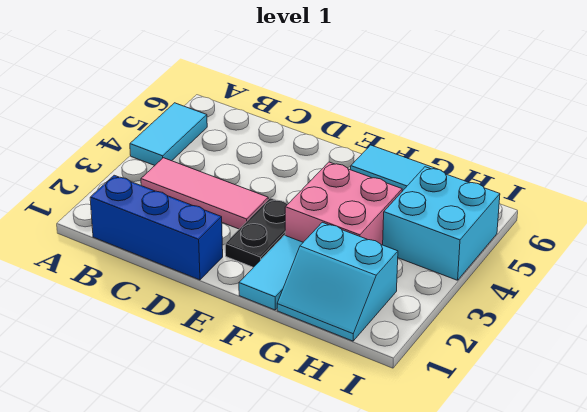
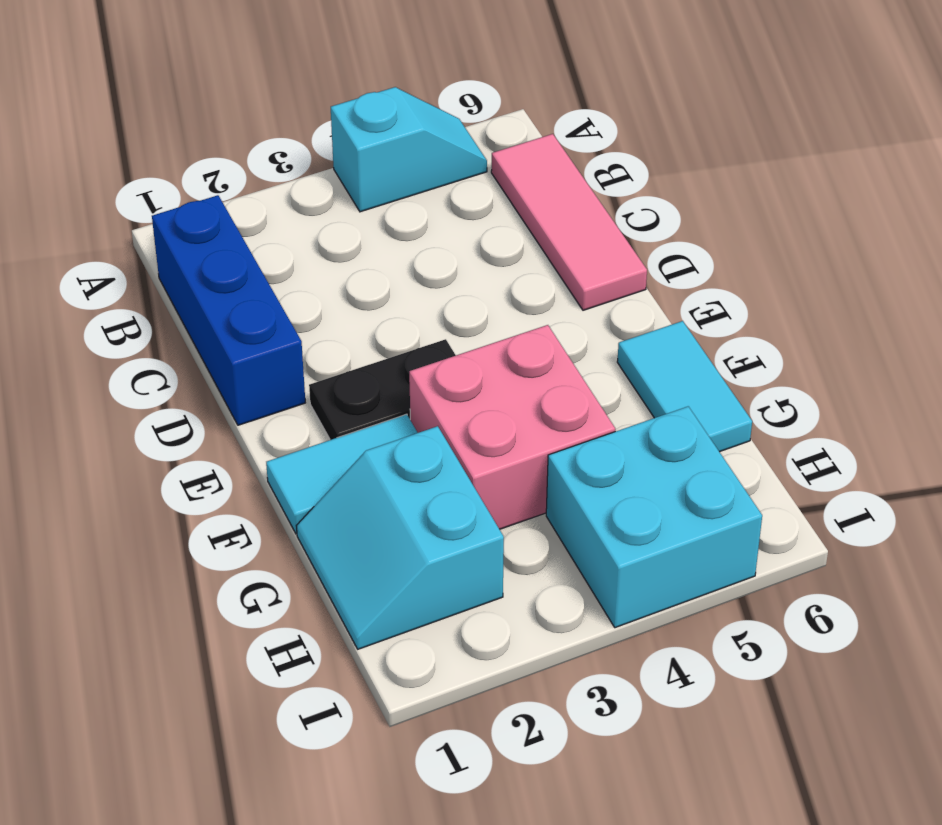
cyan 1x2 tile [130,103,207,165] -> cyan 1x2 slope [331,87,487,212]
pink 1x3 tile [141,158,268,229] -> pink 1x3 tile moved to [491,134,647,310]

